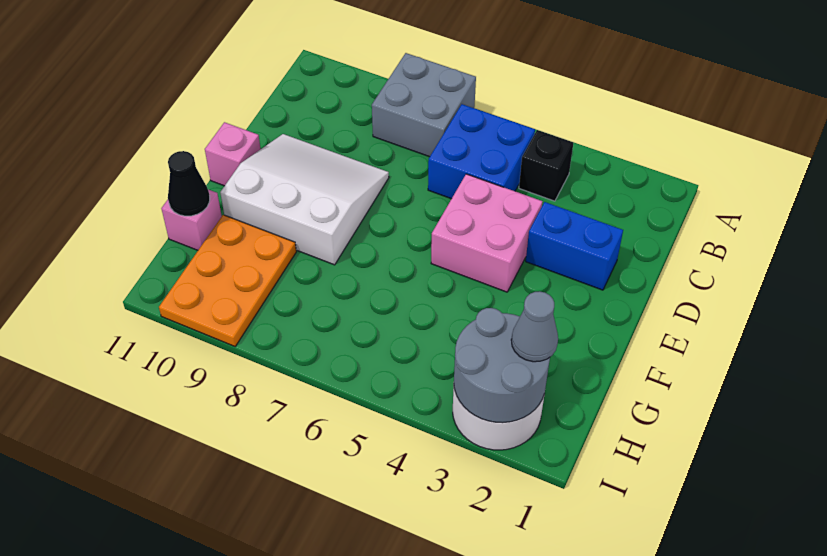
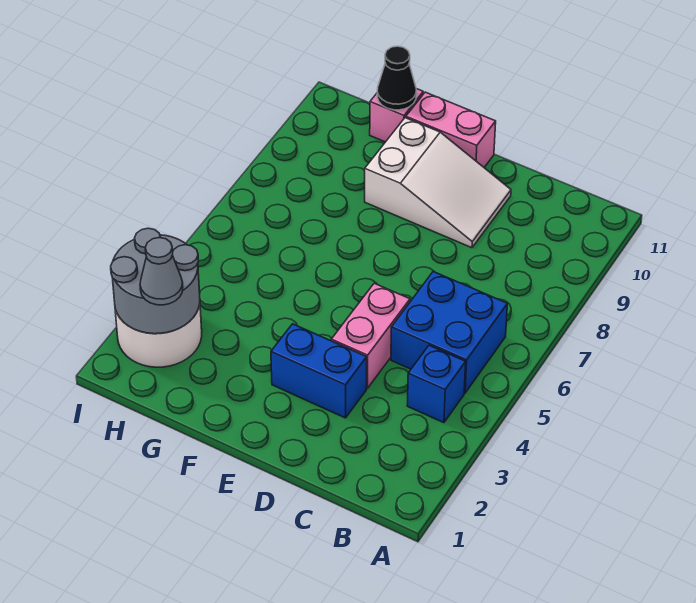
grey 2x2 brick [372,53,476,157] -> none
black 1x1 brick [519,130,574,201] -> blue 1x1 brick [407,345,466,423]
blue 1x2 brick [526,202,623,290] -> blue 1x2 brick turned to [271,324,367,418]
pink 2x2 brick [431,174,542,292] -> pink 1x2 brick [331,283,410,388]
white 3x3 slope [220,134,389,265] -> white 2x3 slope [365,118,511,248]
pink 1x1 brick [205,122,261,186] -> pink 1x2 brick [406,92,496,167]
orange 2x3 plate [159,215,296,346] -> none

